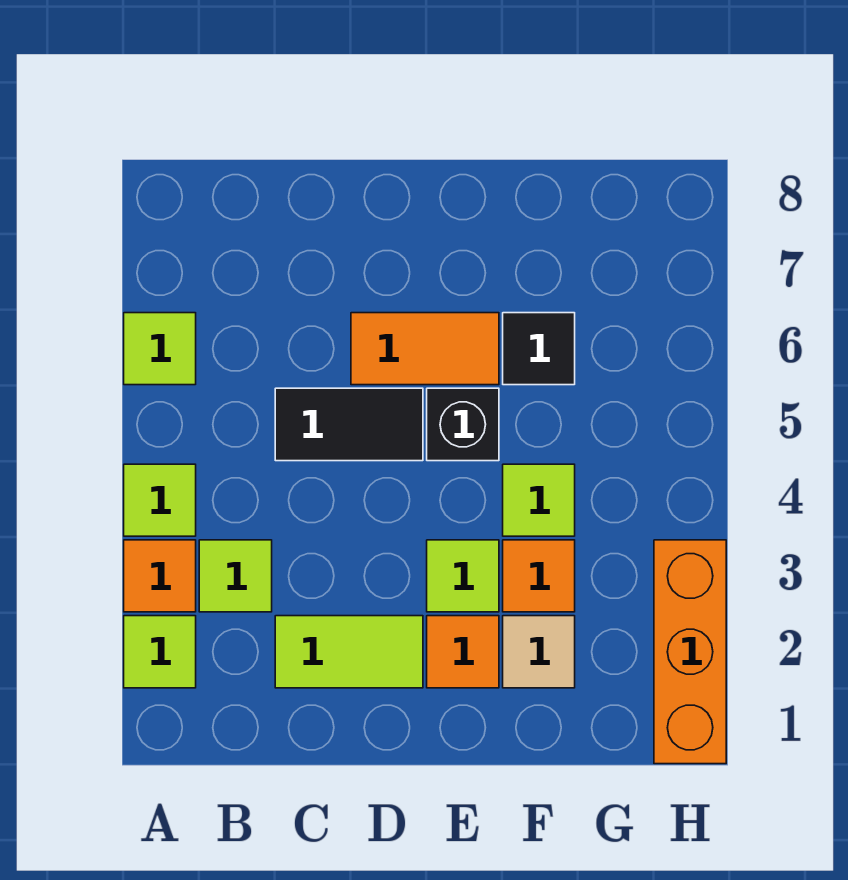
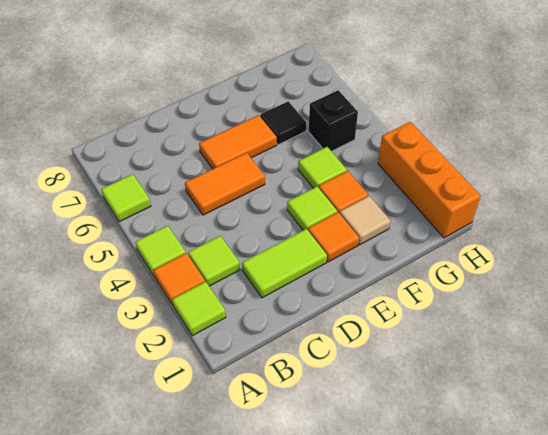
black 1x2 tile [275,388,423,461] -> orange 1x2 tile [185,153,265,215]
black 1x1 brick [427,388,499,461] -> black 1x1 brick moved to [308,90,358,151]

